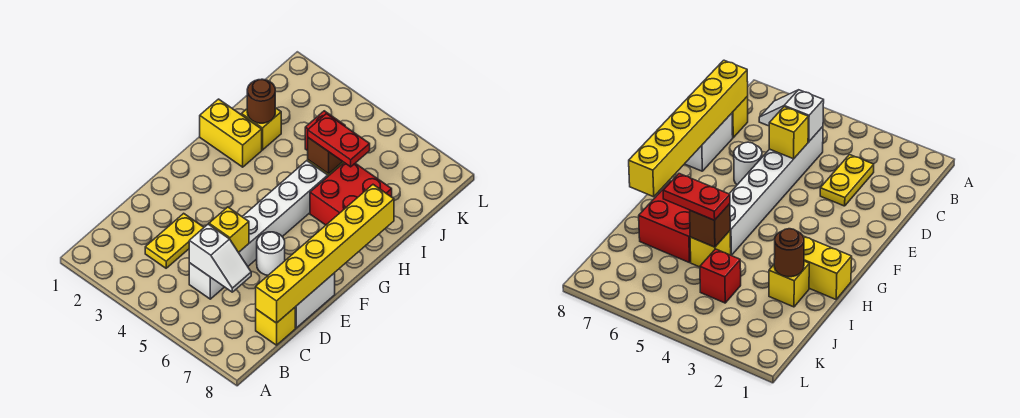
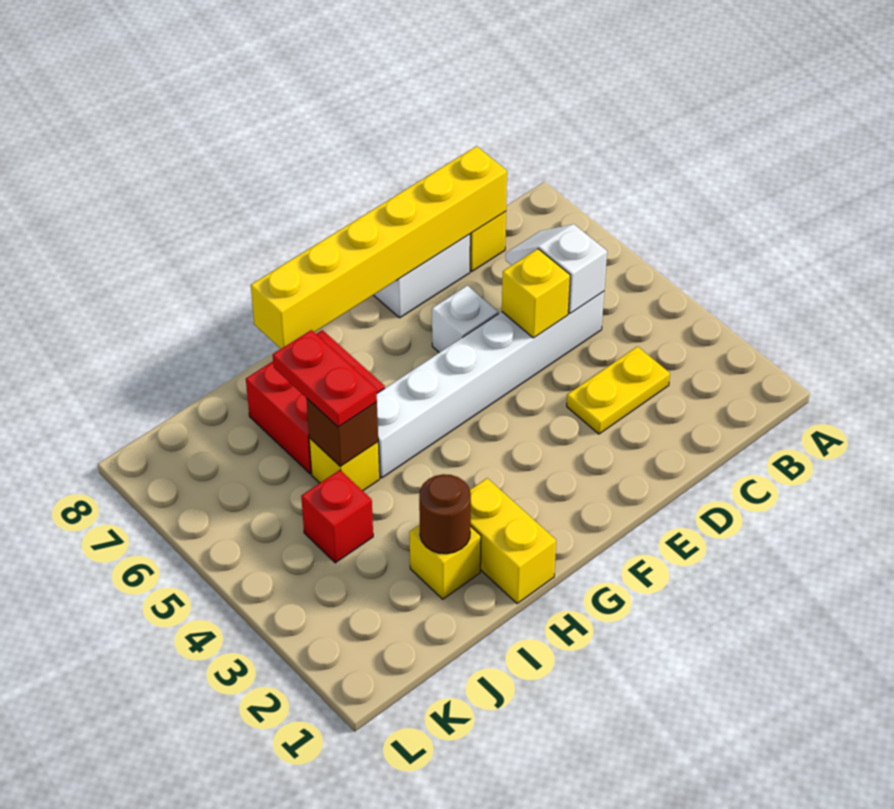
white 1x1 round brick [257,232,285,275] -> white 1x1 brick [432,286,498,353]

